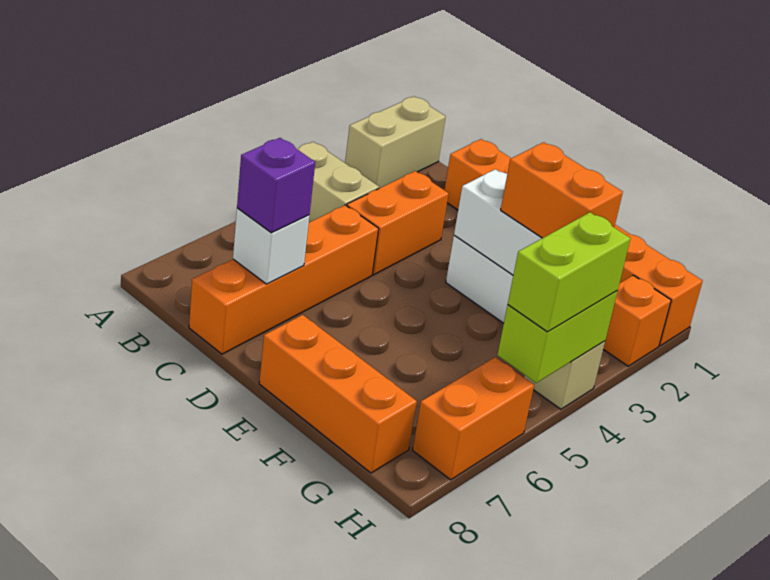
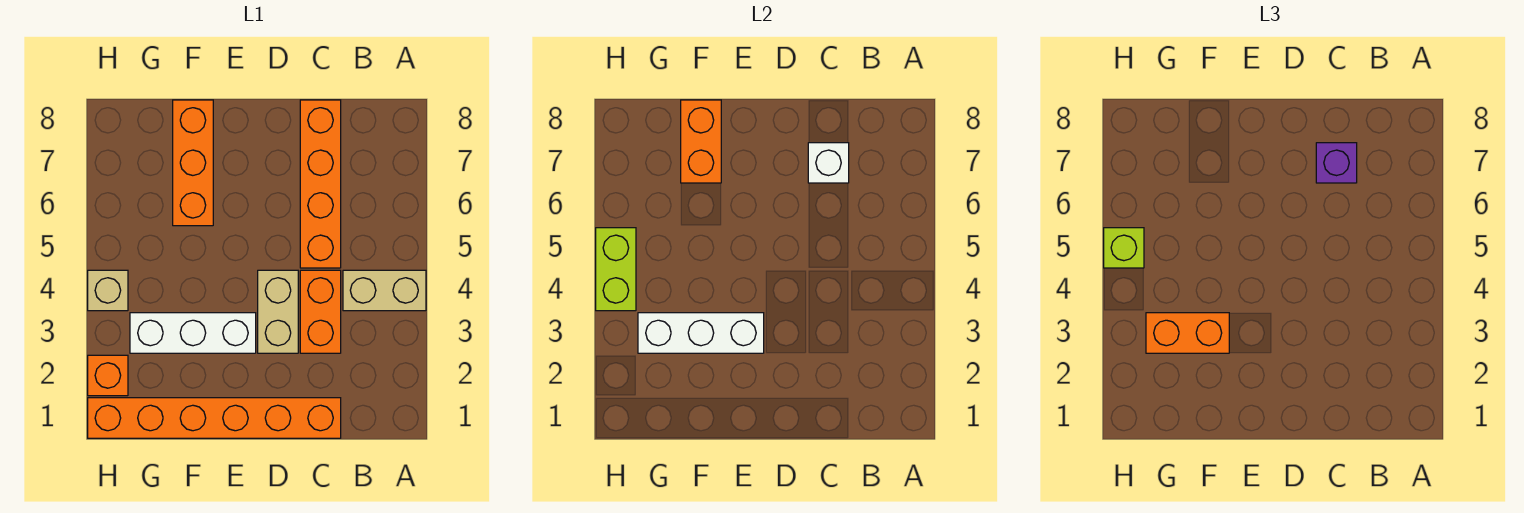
tan 1x2 brick [345,96,446,188] -> tan 1x2 brick moved to [258,270,298,353]
orange 1x3 brick [259,315,417,473] -> orange 1x3 brick turned to [173,100,213,226]
lime 1x2 brick [508,212,631,332] -> lime 1x1 brick [1104,228,1144,268]
orange 1x2 brick [413,357,534,480] -> orange 1x2 brick moved to [681,100,721,183]

